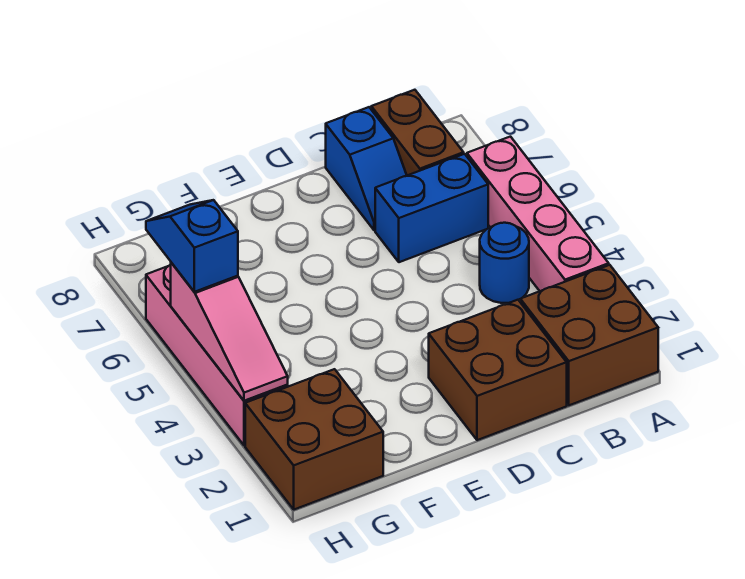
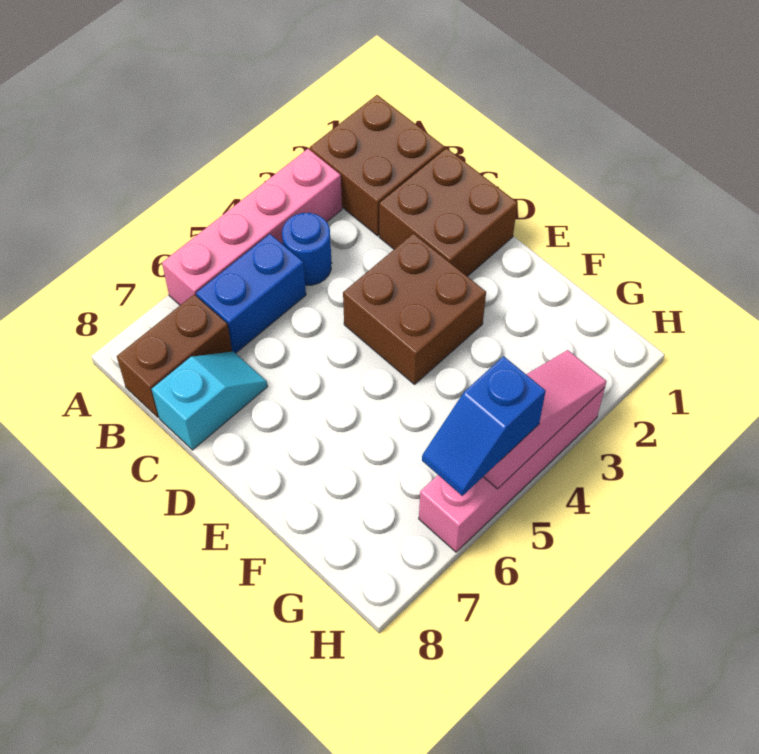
blue 1x2 brick [375,154,488,262] -> blue 1x2 brick turned to [196,234,306,353]
blue 1x2 slope [326,107,407,230] -> cyan 1x2 slope [152,351,268,450]
brown 2x2 brick [245,369,383,510] -> brown 2x2 brick moved to [343,234,486,384]

